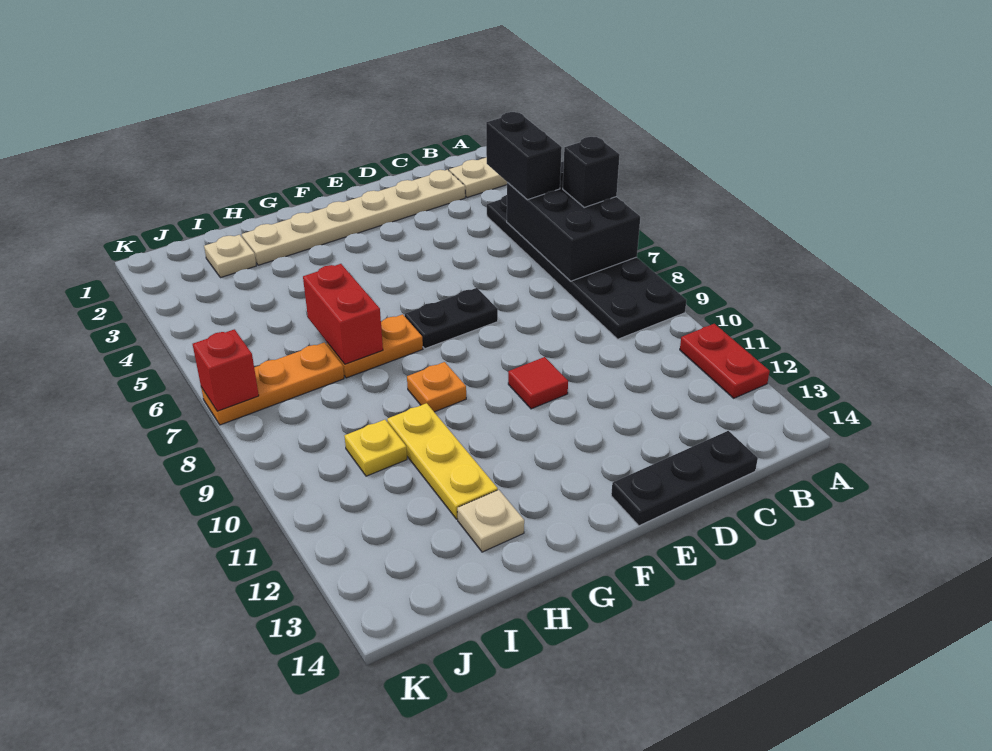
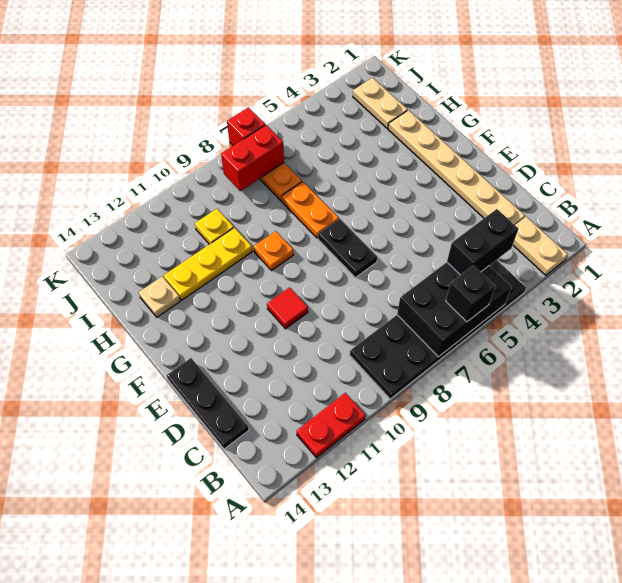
red 1x2 brick [303,264,383,364] -> red 1x2 brick moved to [221,125,284,191]
tan 1x1 plate [204,235,256,278] -> tan 1x2 plate [353,78,408,129]

